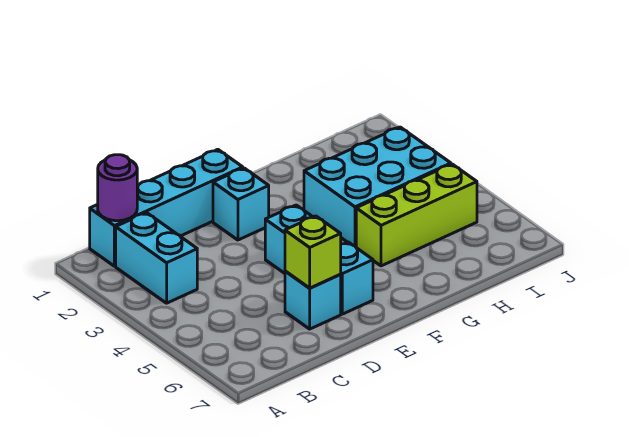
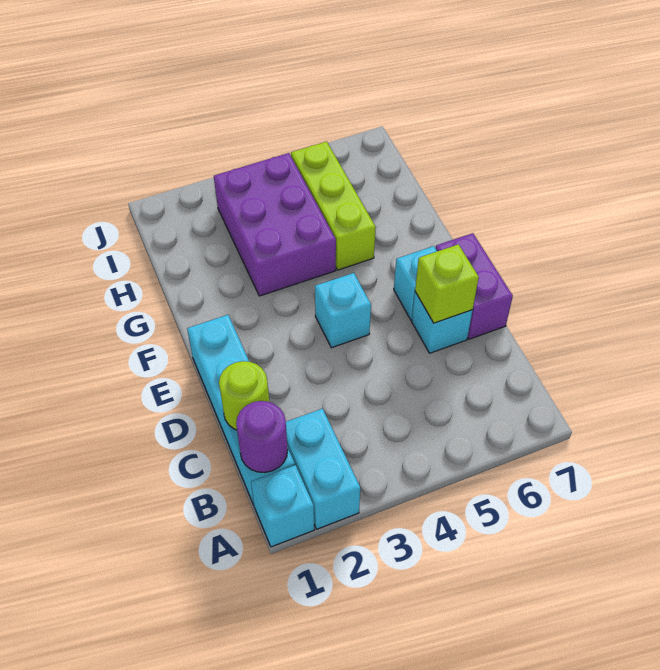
cyan 1x2 brick [116,213,197,303] -> cyan 1x2 brick turned to [286,409,360,529]
none -> lime 1x1 round brick [219,361,269,430]
none -> purple 1x2 brick [436,233,513,339]
cyan 1x1 brick [213,168,269,240] -> cyan 1x1 brick moved to [251,465,314,547]
cyan 2x3 brick [304,127,451,247] -> purple 2x3 brick [214,153,336,296]

